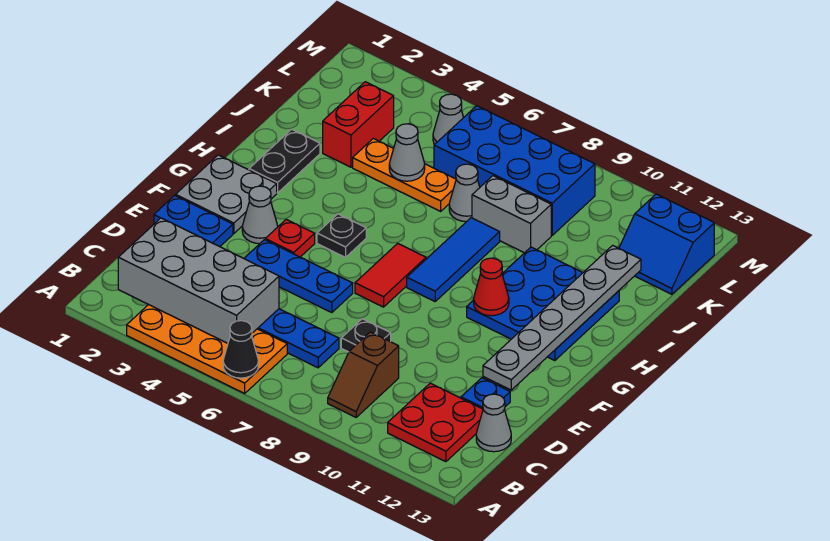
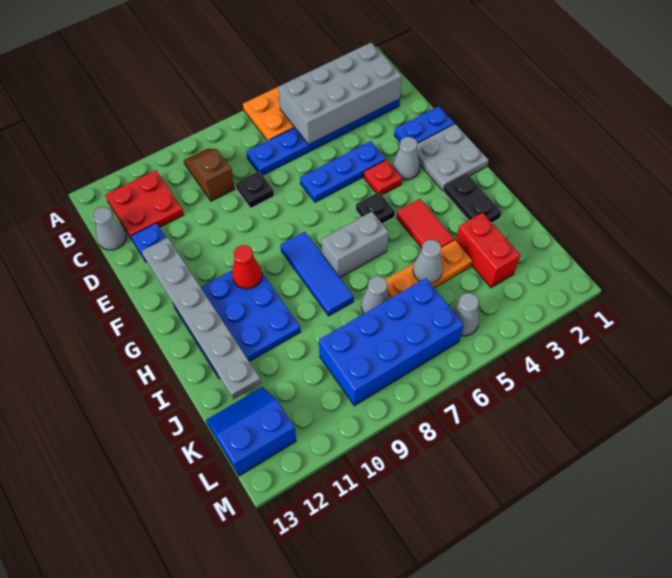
black 1x1 cone [223,321,258,378] -> none
red 1x2 tile [355,243,426,307] -> red 1x2 tile moved to [396,199,454,248]
grey 1x2 brick [472,176,551,253] -> grey 1x2 brick moved to [322,212,389,277]

